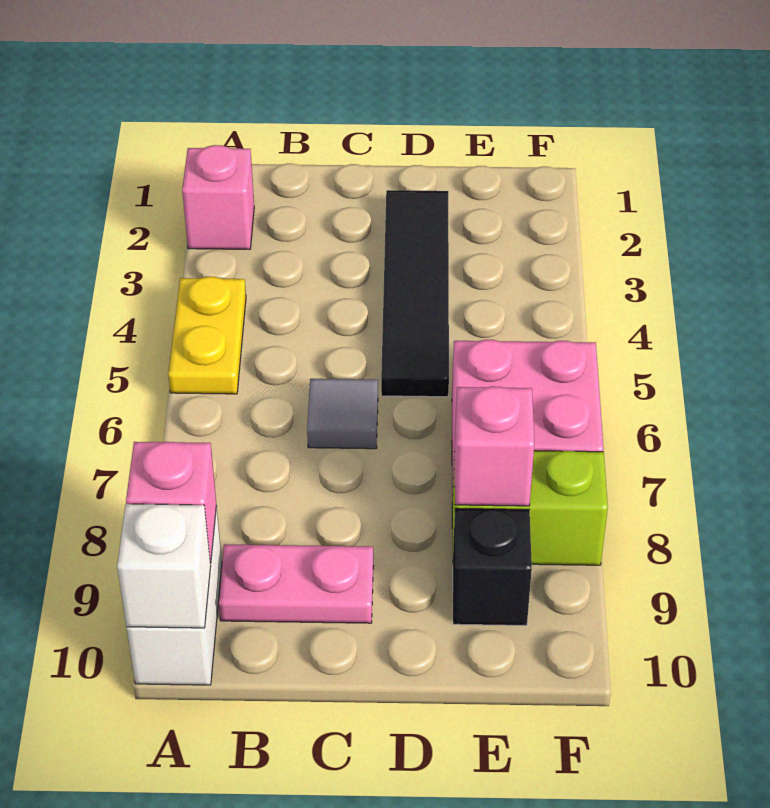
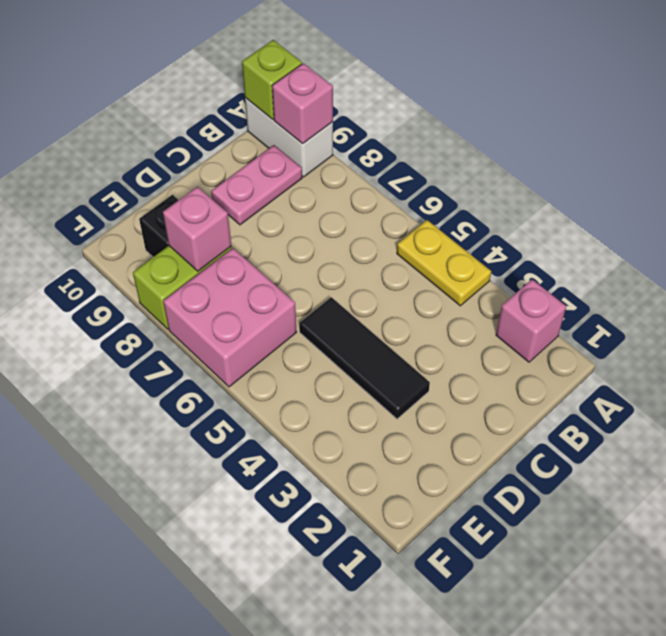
white 1x1 brick [117,504,211,628] -> lime 1x1 brick [242,40,302,120]
grey 1x1 tile [307,379,378,449] -> none
black 1x4 tile [381,190,449,397] -> black 1x3 tile [299,297,430,419]

